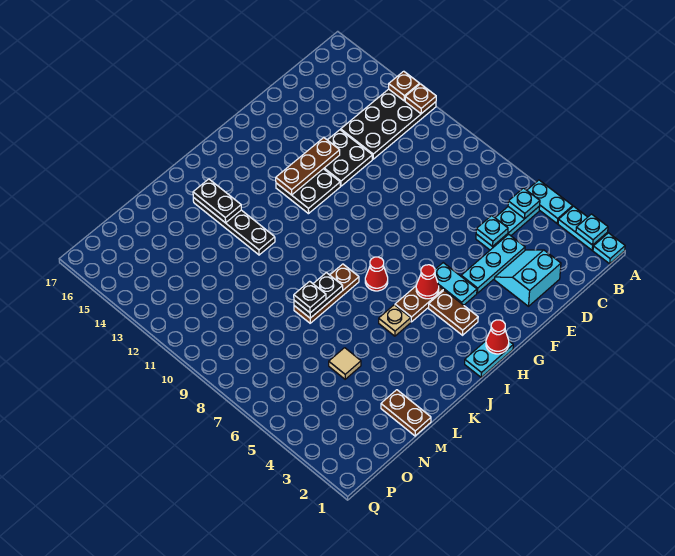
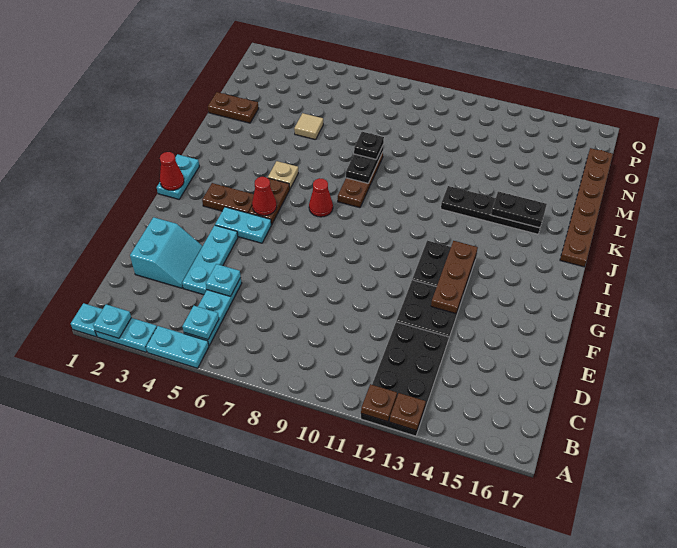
none -> brown 1x6 plate [560,148,613,267]

